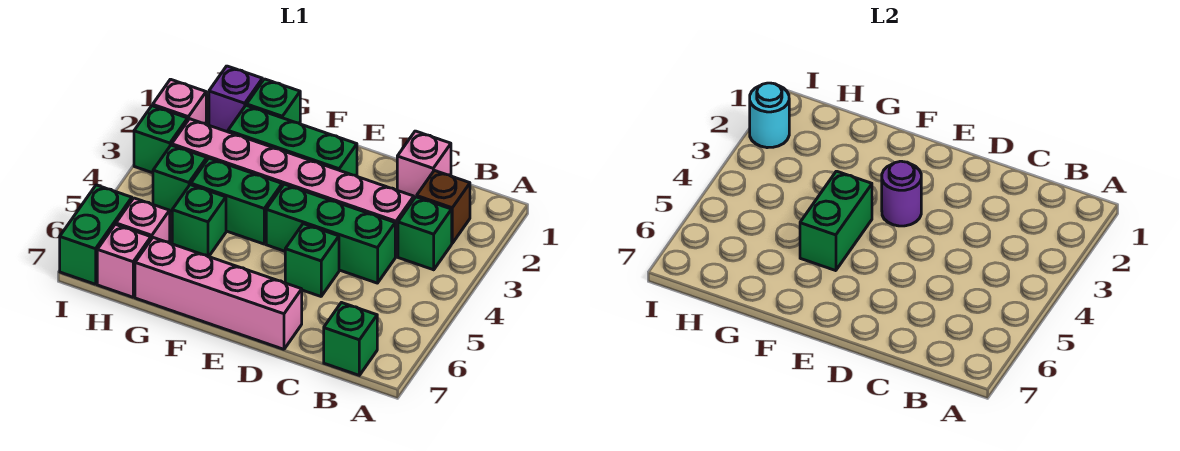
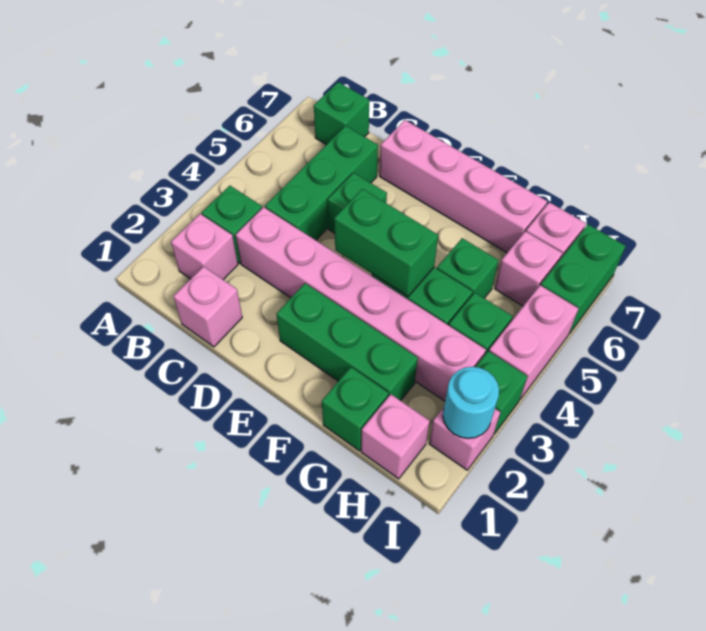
brown 1x1 brick [417,170,470,243] -> pink 1x1 brick [171,214,238,280]
green 1x3 brick [266,184,395,283] -> green 1x3 brick turned to [265,126,378,240]
purple 1x1 round brick [882,161,921,226] -> none
green 1x2 brick [800,171,872,271] -> green 1x2 brick turned to [334,189,438,297]
purple 1x1 brick [209,66,262,132] -> pink 1x1 brick [361,394,430,479]
none -> pink 1x2 brick [489,285,579,399]

